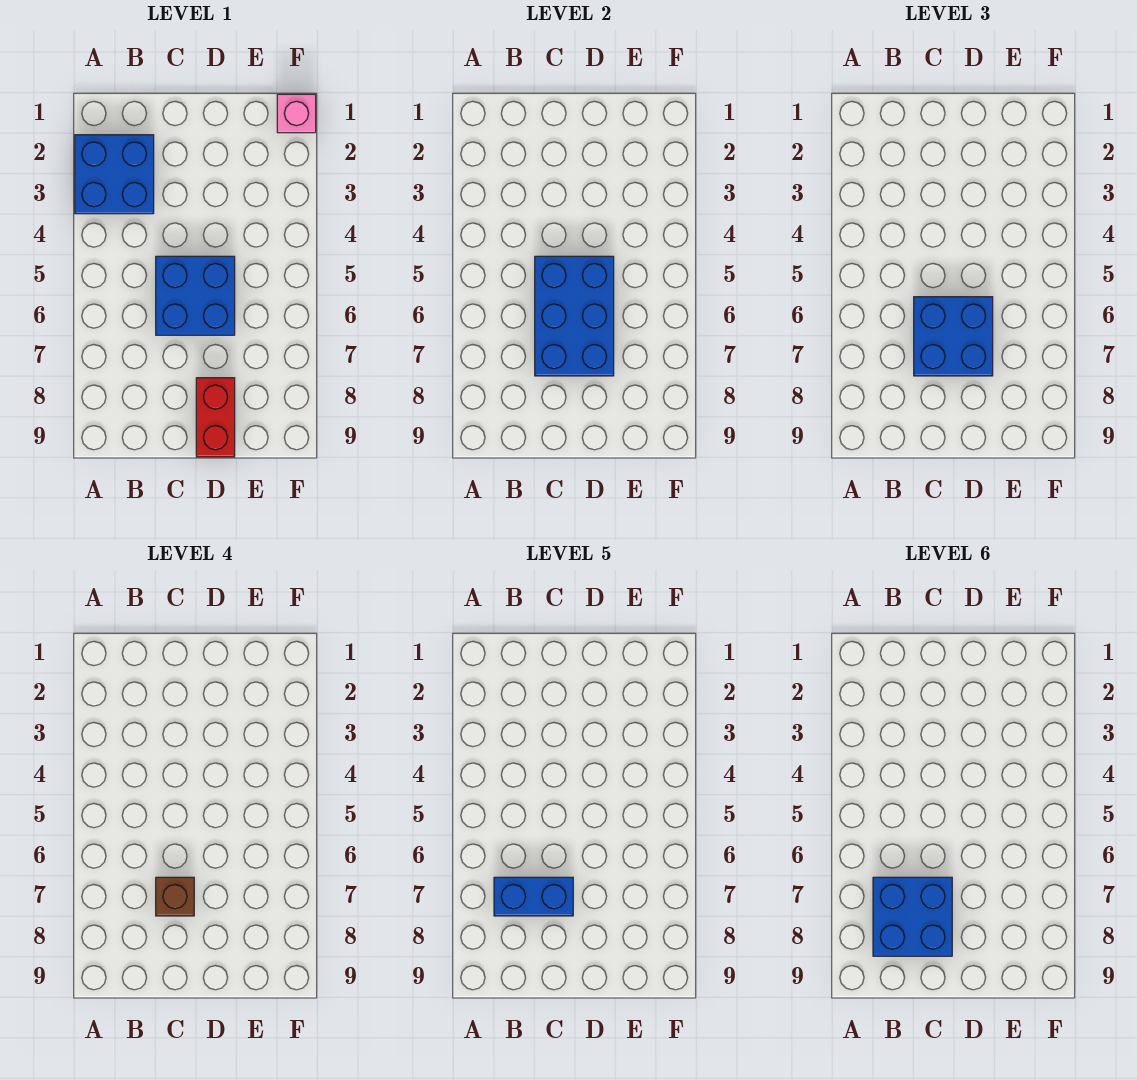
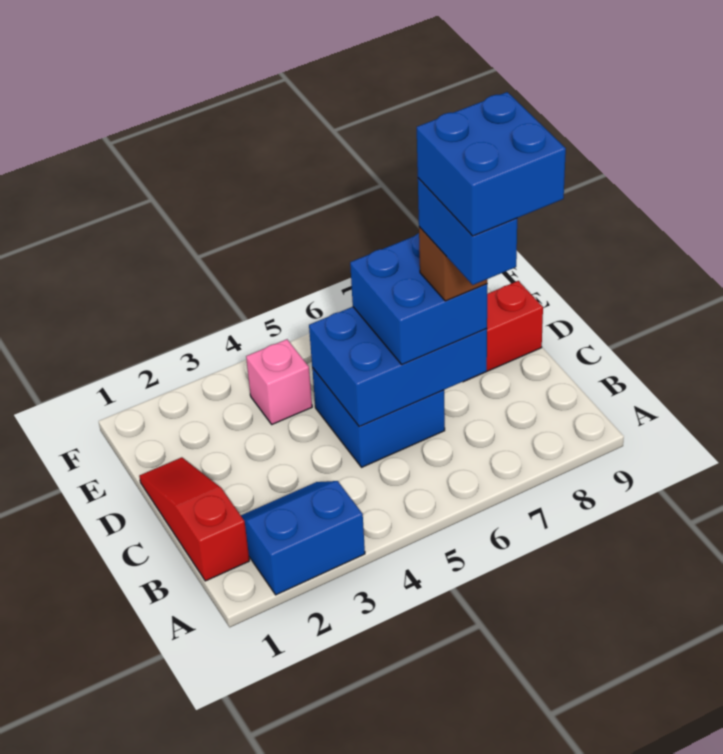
blue 2x2 brick [75,135,154,214] -> blue 2x2 slope [241,481,365,595]
none -> red 1x3 slope [139,457,249,581]
pink 1x1 brick [277,94,316,133] -> pink 1x1 brick moved to [246,339,312,424]

